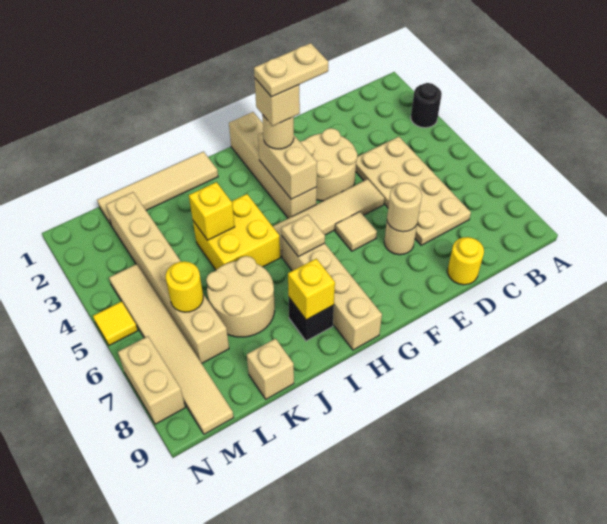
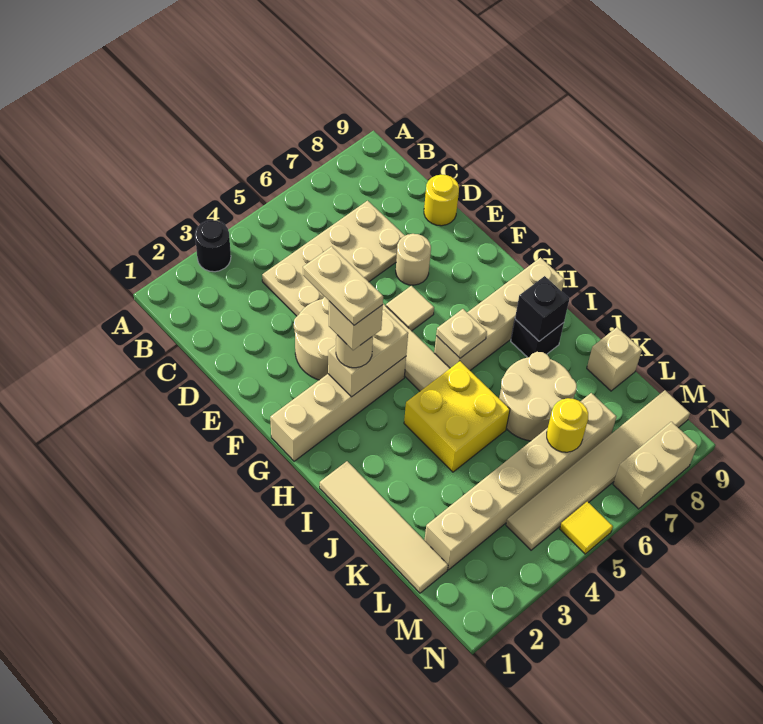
tan 1x1 round brick [387,183,422,232] -> none
yellow 1x1 brick [288,259,335,320] -> black 1x1 brick [515,276,569,341]
yellow 1x1 brick [189,182,235,240] -> none

